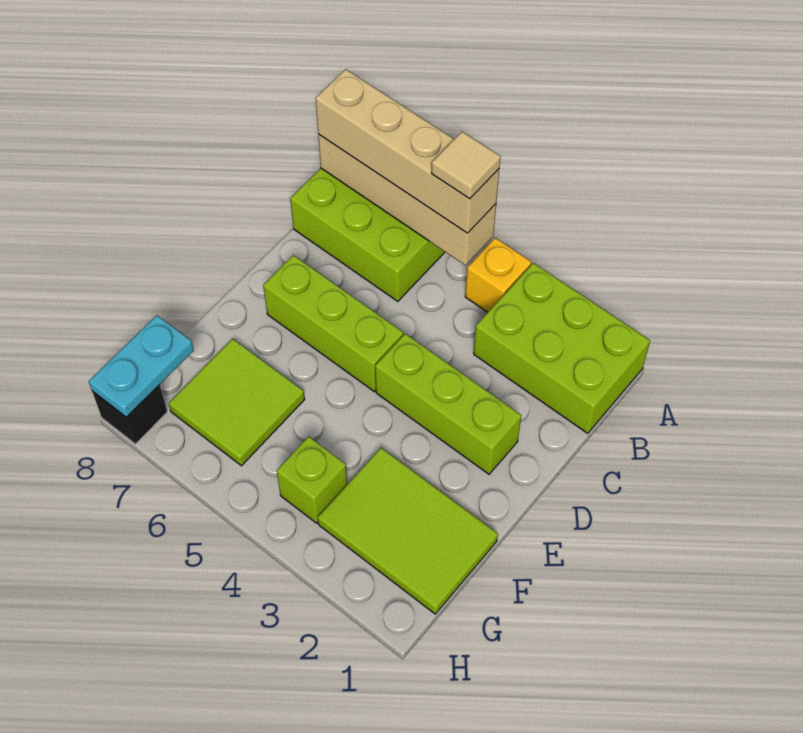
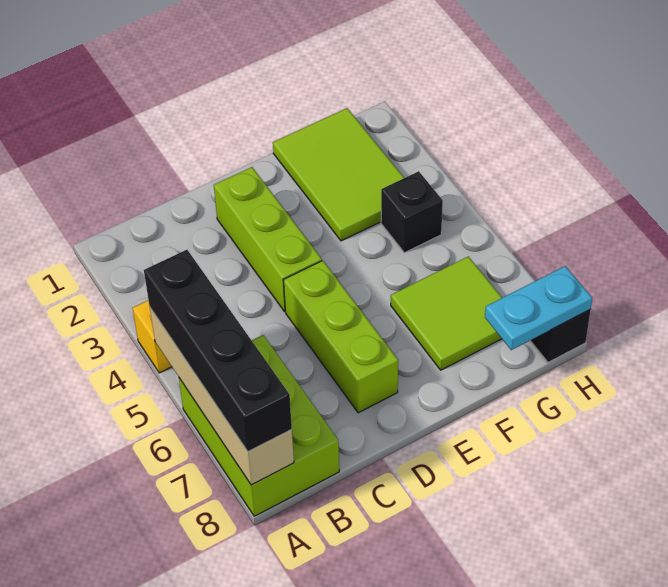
lime 2x3 brick [474,263,650,434] -> none
tan 1x4 brick [316,69,499,233] -> black 1x4 brick [144,250,292,451]
tan 1x1 tile [432,132,501,199] -> none
lime 1x1 brick [277,436,347,523] -> black 1x1 brick [381,171,443,253]

